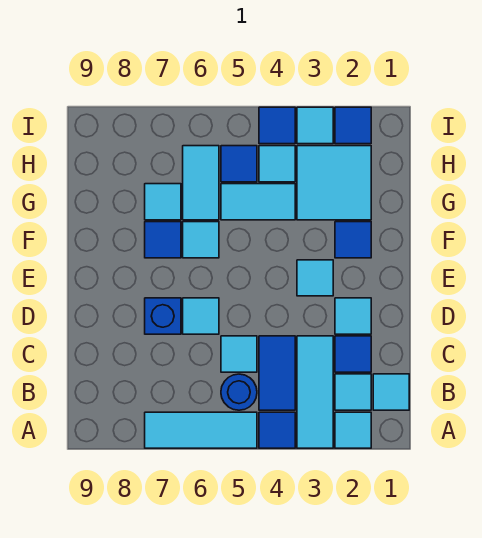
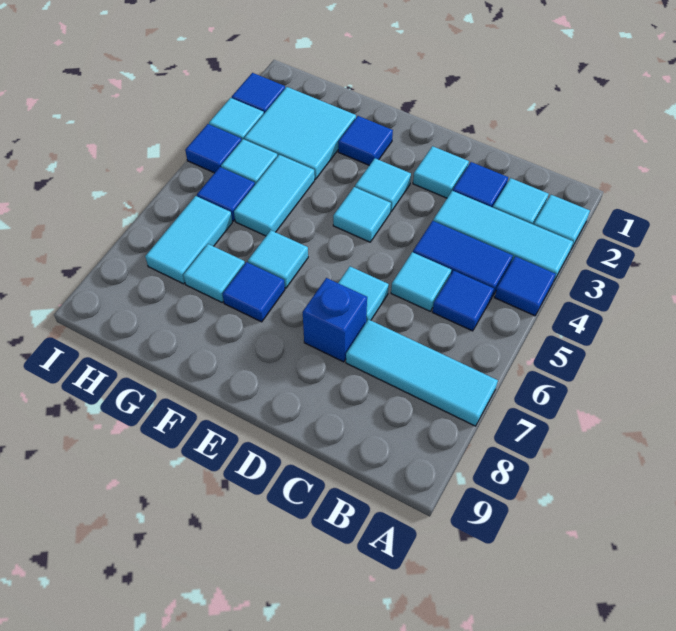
cyan 1x3 tile [145,412,257,448] -> cyan 1x3 tile turned to [346,319,498,426]
cyan 1x1 tile [373,374,409,410] -> cyan 1x1 tile moved to [333,187,391,242]
blue 1x1 round brick [221,374,257,410] -> blue 1x1 tile [432,271,494,331]
cyan 1x2 tile [183,146,219,220] -> cyan 1x2 tile turned to [145,196,232,284]

